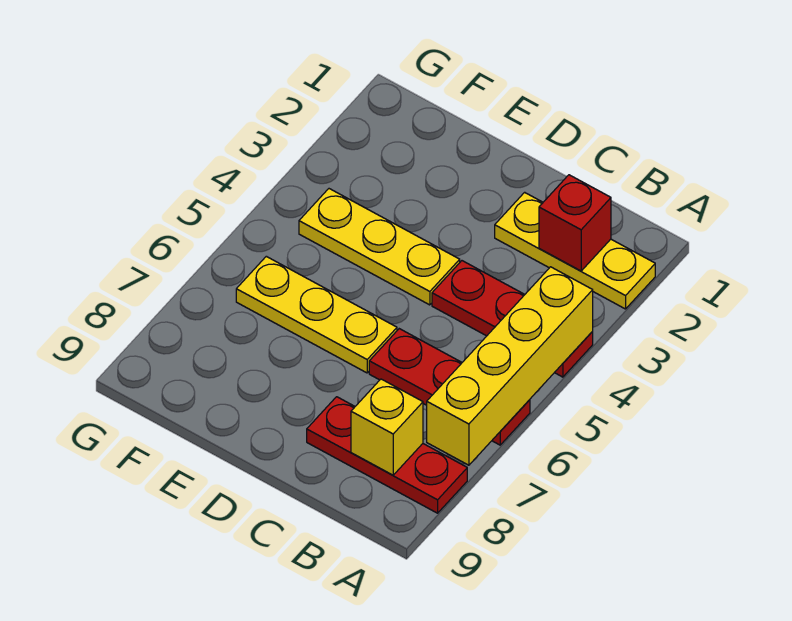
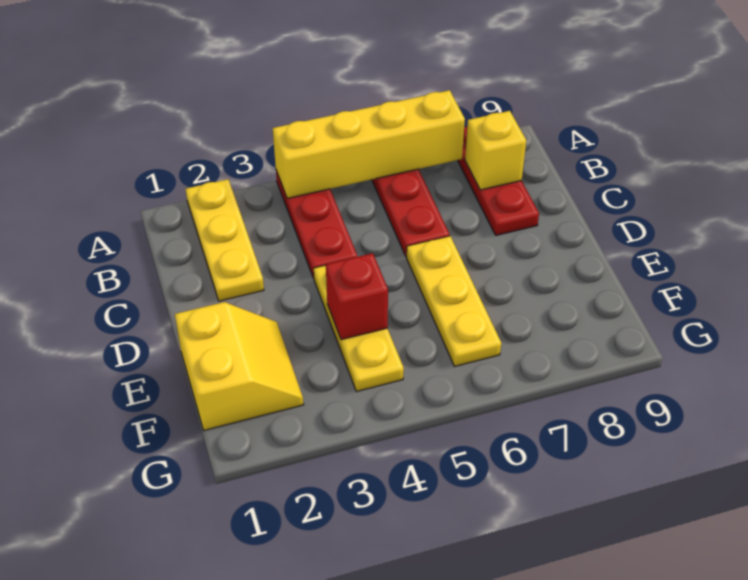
red 1x1 brick [539,175,611,271] -> red 1x1 brick moved to [326,253,388,340]
none -> yellow 2x2 slope [175,302,304,430]

